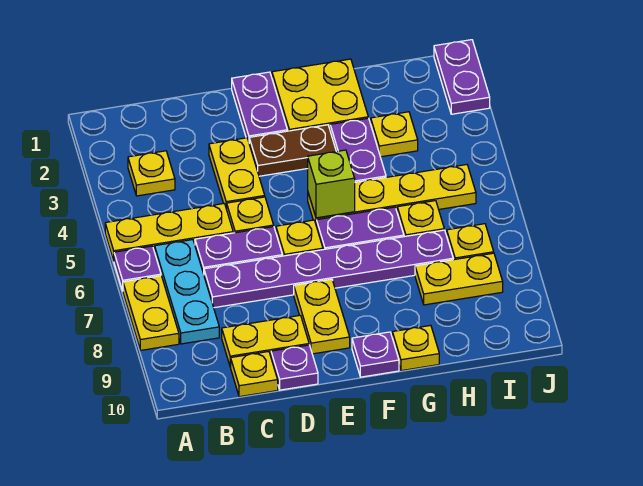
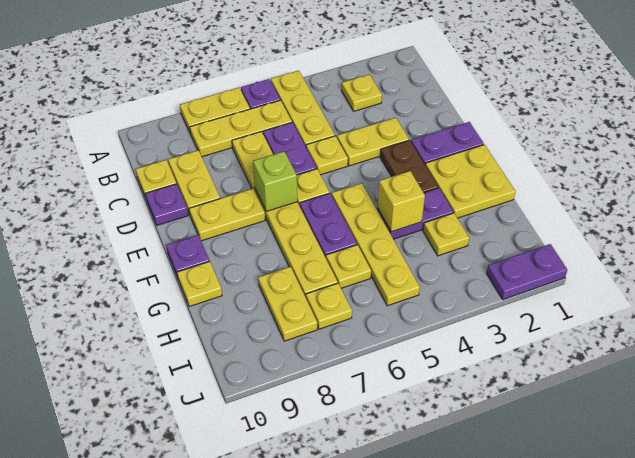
cyan 1x3 plate [155,240,219,344] -> yellow 1x3 plate [190,100,292,157]
purple 1x6 plate [204,230,453,308] -> yellow 1x6 plate [232,132,338,297]
lime 1x1 brick [308,150,355,218] -> lime 1x1 brick moved to [253,152,297,211]
none -> yellow 1x1 brick [377,171,425,232]

